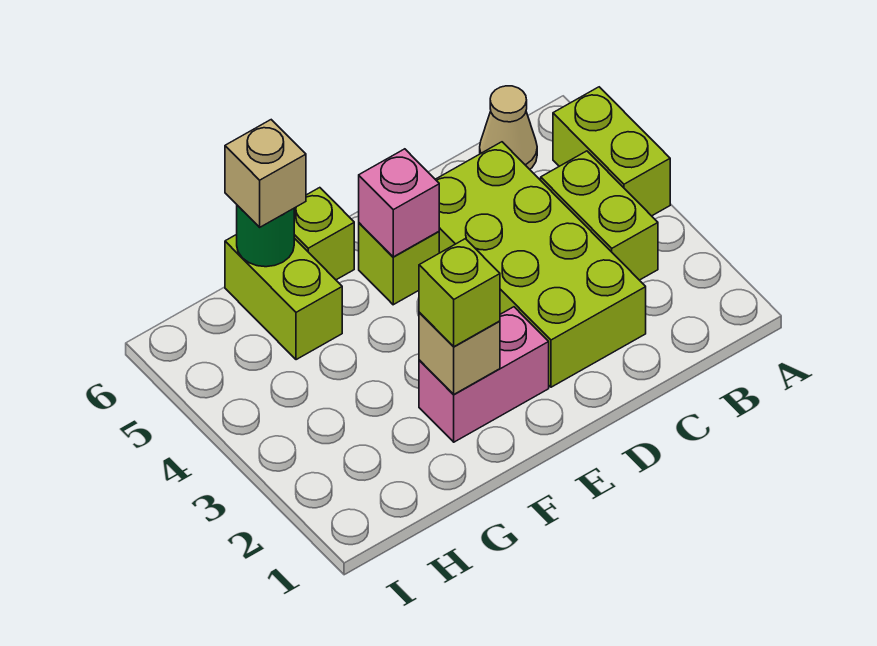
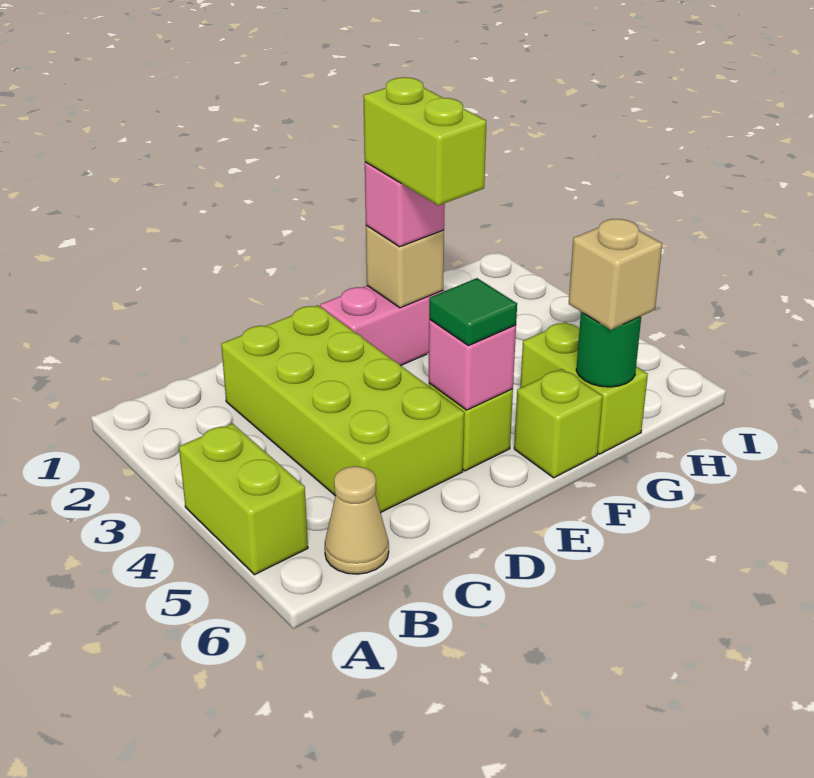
lime 1x2 brick [541,151,658,280] -> lime 1x2 brick moved to [363,77,486,206]
none -> green 1x1 tile [429,278,517,346]
lime 1x1 brick [419,239,500,347] -> pink 1x1 brick [365,162,445,247]

